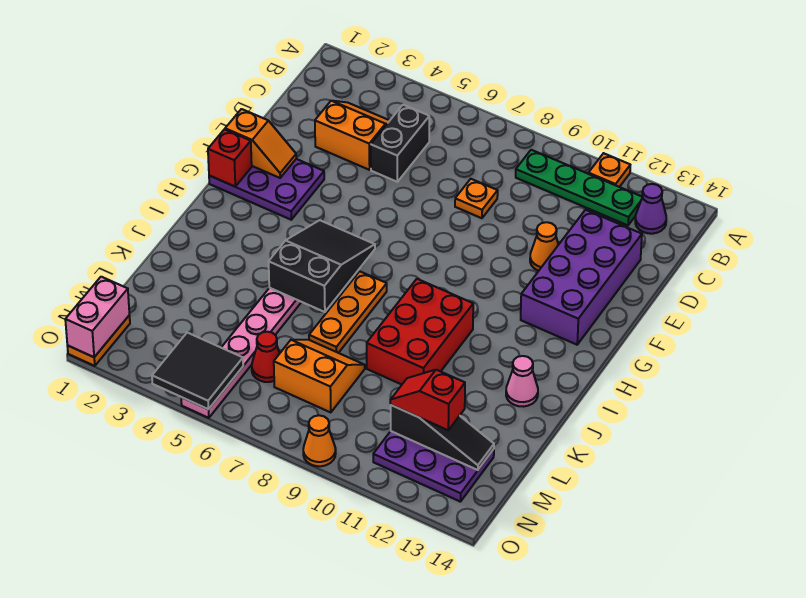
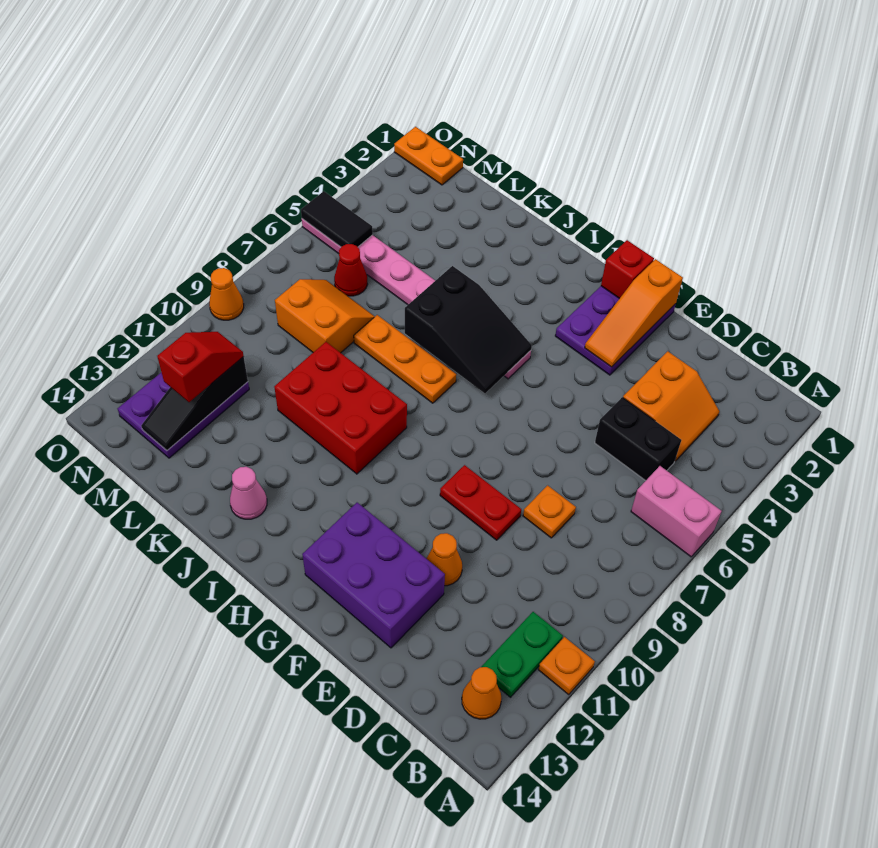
green 1x4 plate [516,150,642,225] -> green 1x2 plate [481,612,563,697]
purple 1x1 cone [635,184,666,234] -> orange 1x1 cone [462,667,502,719]
purple 2x4 brick [521,210,642,345] -> purple 2x3 brick [302,503,445,648]
none -> red 1x2 plate [440,465,521,540]
orange 1x2 slope [225,109,296,178] -> orange 1x3 slope [585,259,683,367]
orange 2x2 slope [274,340,365,413] -> orange 2x2 slope turned to [275,279,375,353]
pink 1x2 brick [65,277,129,357] -> pink 1x2 brick moved to [631,466,721,557]
black 2x2 tile [152,333,243,409] -> black 1x2 tile [301,191,373,247]

